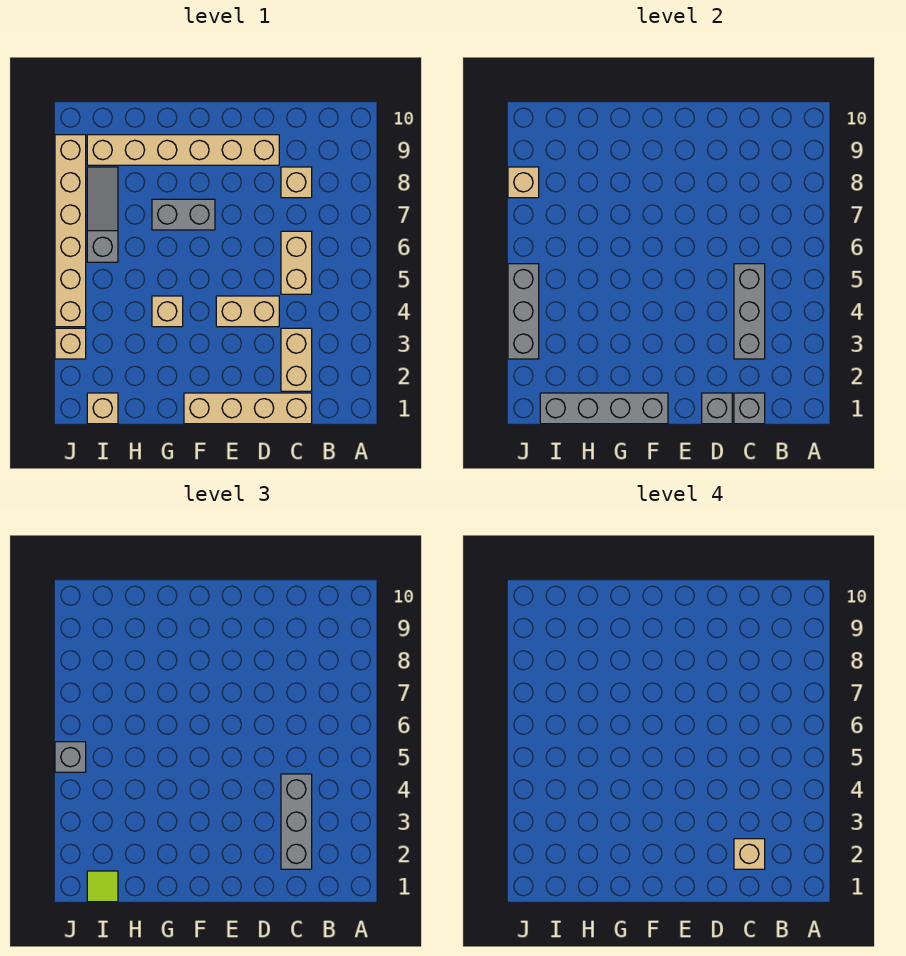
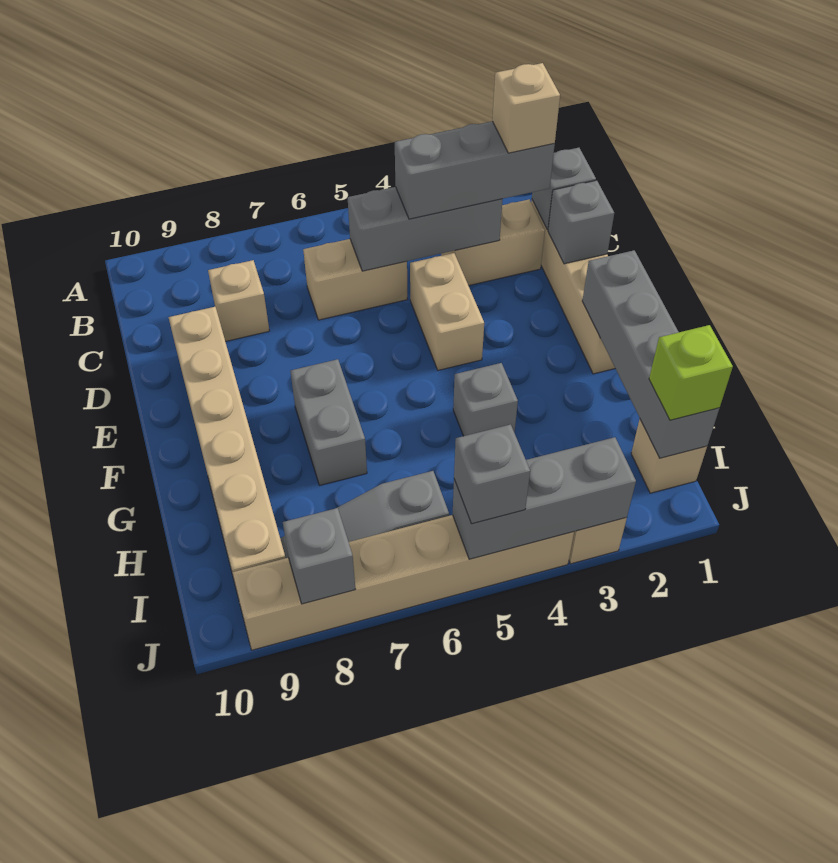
tan 1x1 brick [152,296,183,327] -> grey 1x1 brick [453,363,518,436]
lime 1x1 tile [87,871,118,902] -> lime 1x1 brick [649,325,733,420]
tan 1x1 brick [508,167,539,198] -> grey 1x1 brick [283,508,355,604]

